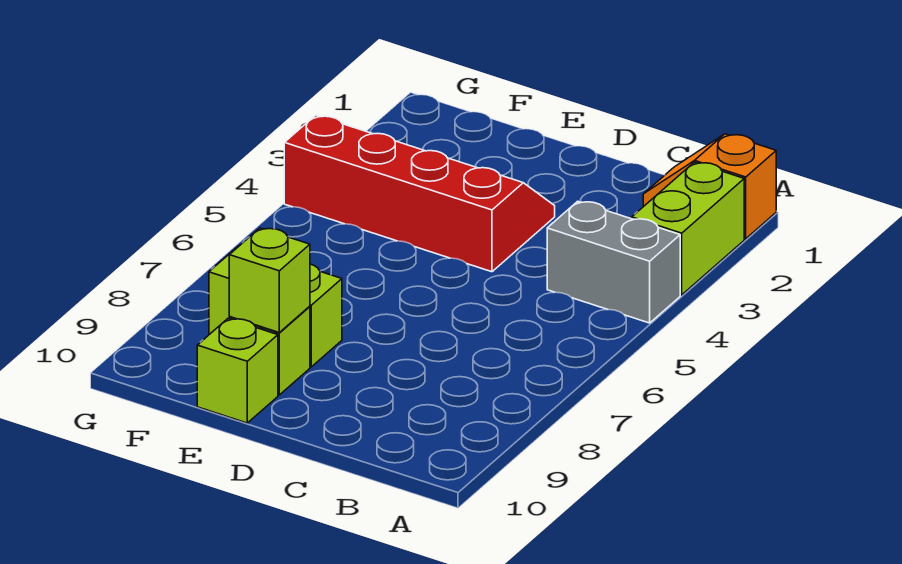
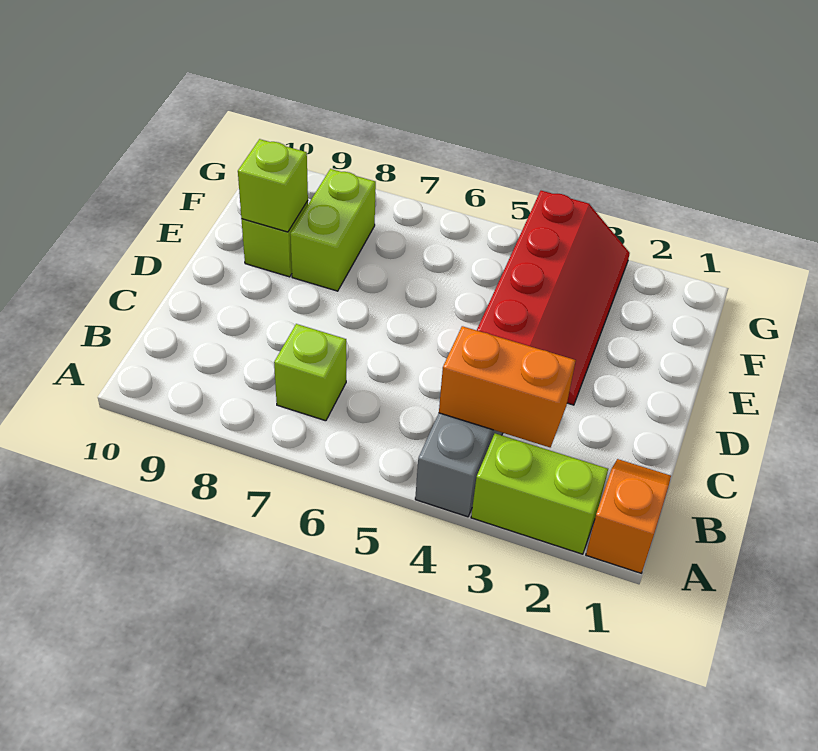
none -> orange 1x2 brick [439,326,576,447]
lime 1x1 brick [197,319,278,423] -> lime 1x1 brick moved to [274,324,346,421]

